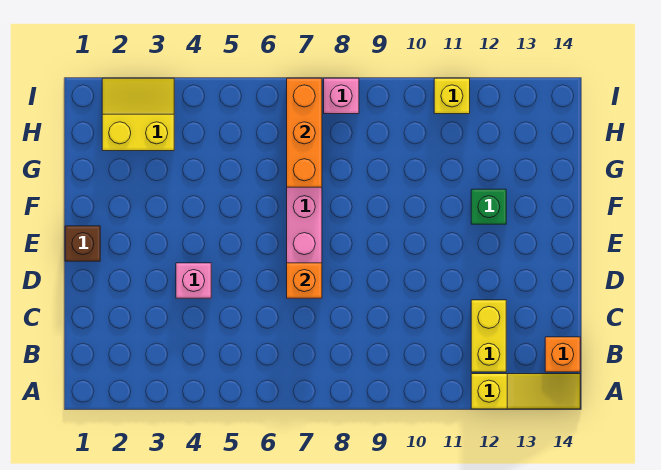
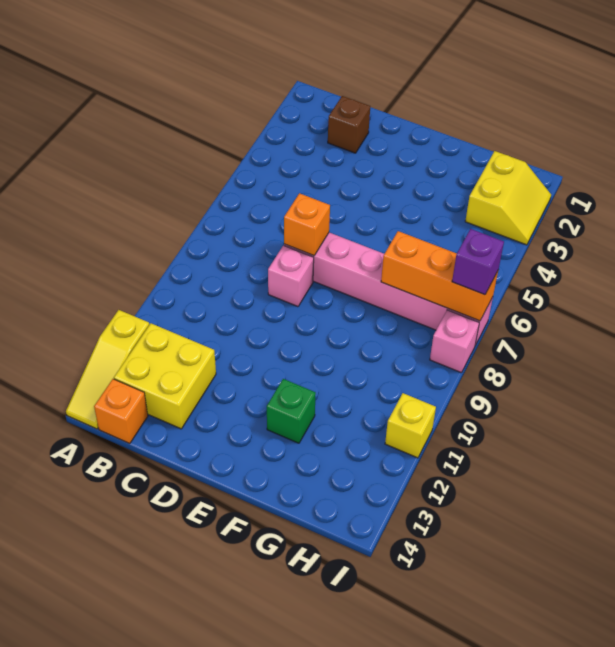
yellow 1x2 brick [471,300,506,372] -> yellow 2x2 brick [114,323,216,429]
pink 1x1 brick [176,263,211,298] -> pink 1x1 brick moved to [268,245,314,307]
brown 1x1 brick [65,226,100,261] -> brown 1x1 brick moved to [328,96,370,153]
none -> purple 1x1 brick [452,229,504,295]

